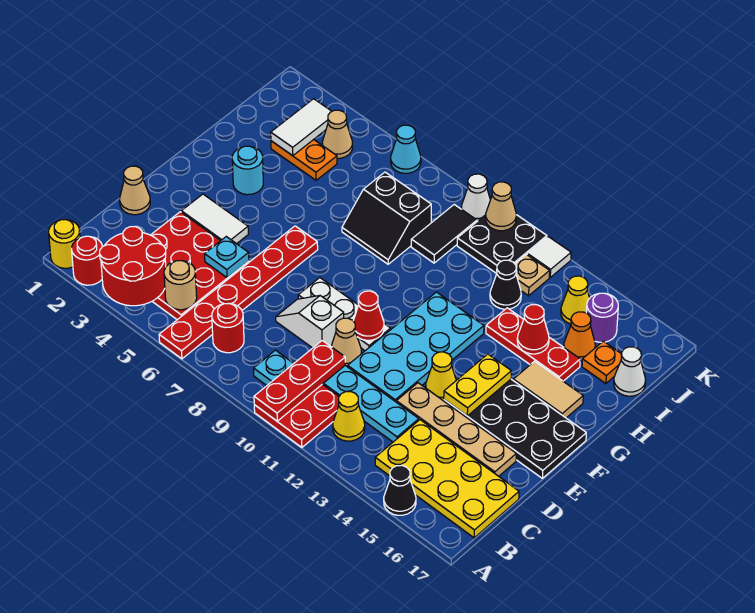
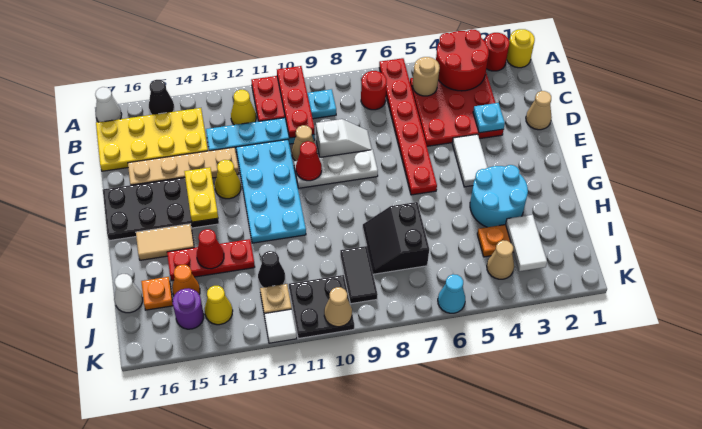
cyan 1x1 plate [205,237,249,278] -> cyan 1x1 plate moved to [473,103,505,133]
white 1x2 tile [181,194,248,244] -> white 1x2 tile turned to [452,134,488,187]
cyan 1x1 round brick [232,146,263,195] -> cyan 2x2 round brick [470,165,528,227]
black 2x2 slope [342,172,431,264] -> black 2x2 slope turned to [363,202,429,274]
white 1x1 cone [461,174,490,221] -> white 1x1 cone moved to [95,87,122,122]

